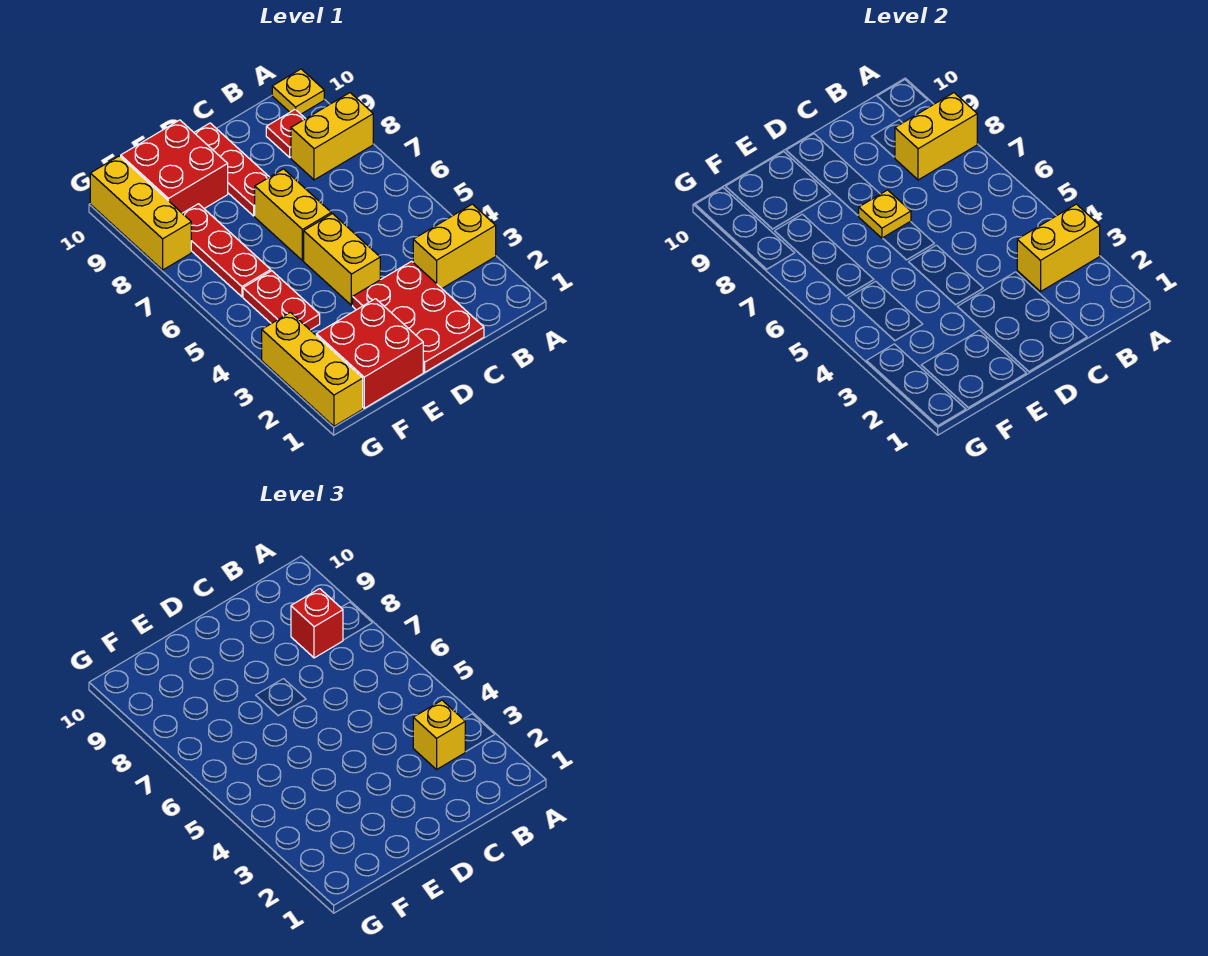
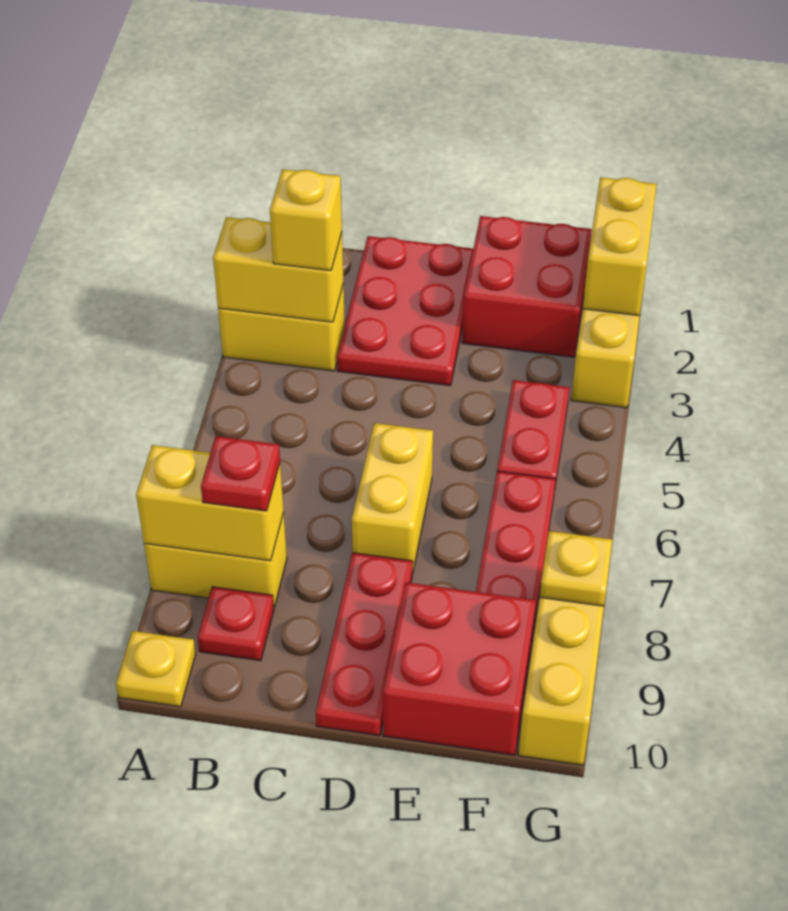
red 1x1 brick [291,589,343,658] -> red 1x1 plate [201,436,280,511]
yellow 1x2 brick [304,214,380,305] -> yellow 1x2 brick moved to [583,177,657,316]
yellow 1x1 plate [859,190,911,238] -> yellow 1x1 plate moved to [540,531,612,606]

